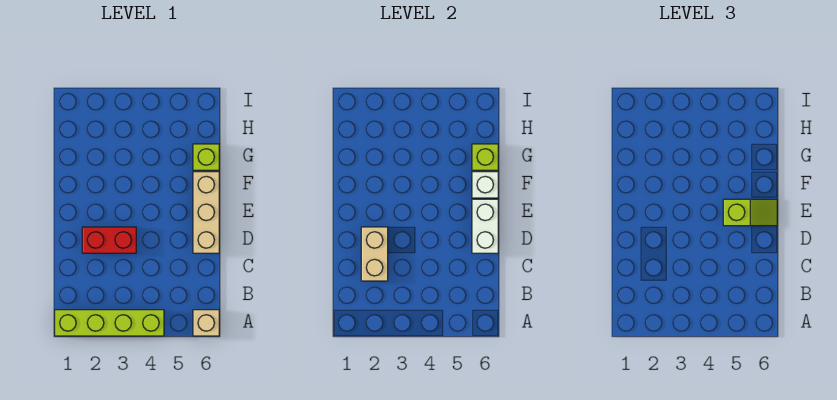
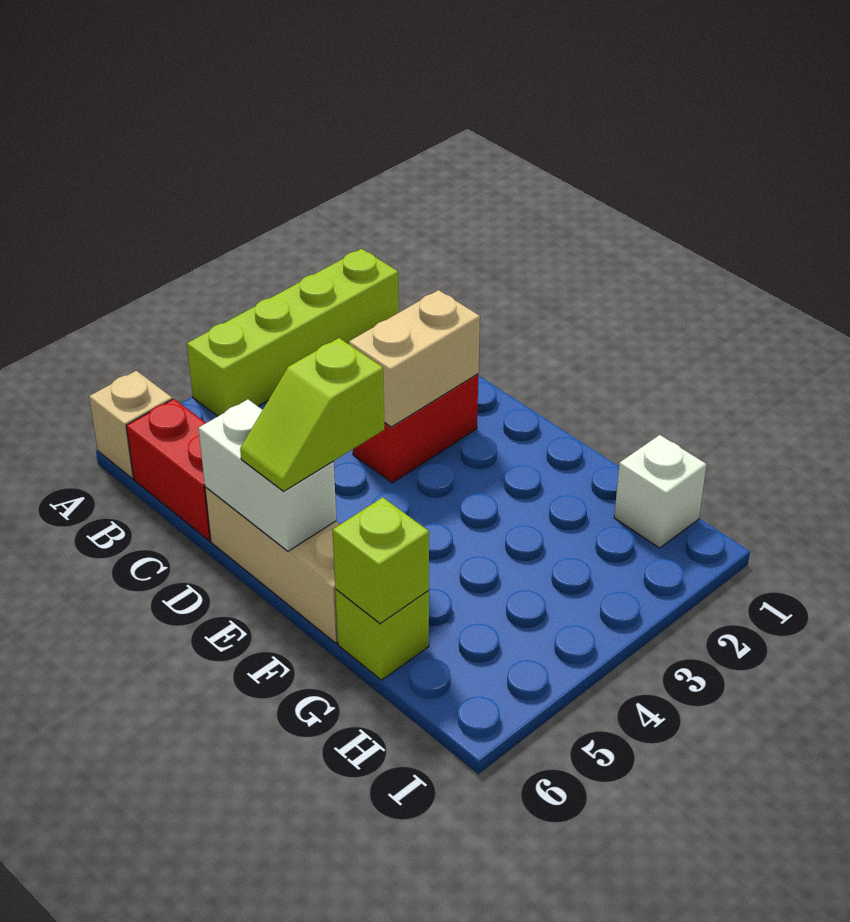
none -> red 1x2 brick [126,399,211,541]
tan 1x2 brick [361,227,388,281] -> tan 1x2 brick turned to [349,290,480,427]
white 1x1 brick [472,172,498,198] -> white 1x1 brick moved to [614,435,706,548]

